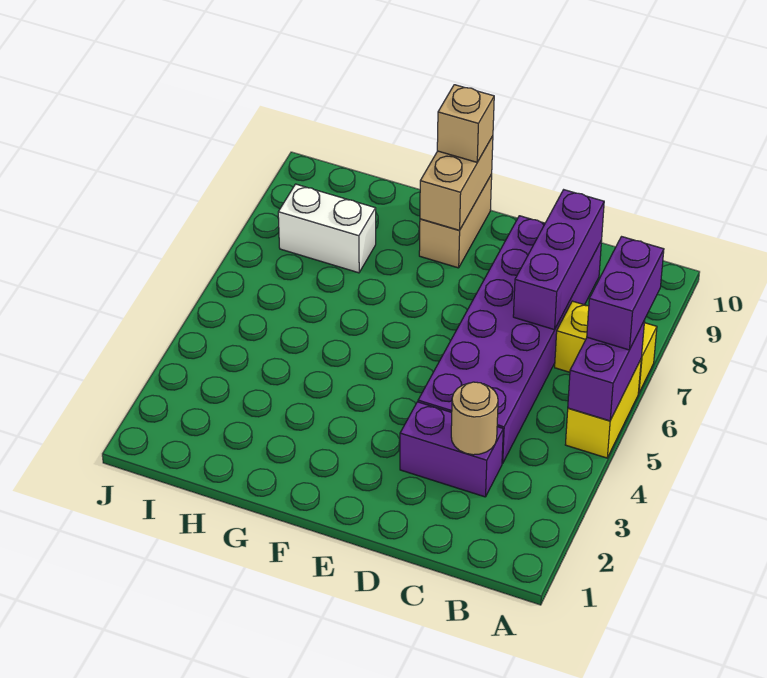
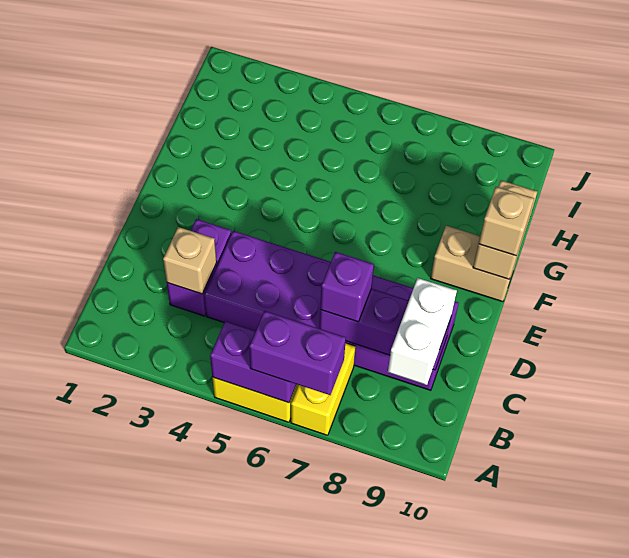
tan 1x1 round brick [451,382,498,455] -> tan 1x1 brick [163,227,217,294]
none -> purple 1x1 brick [320,252,374,322]
tan 1x2 brick [420,136,493,230] -> tan 1x2 brick turned to [473,180,537,279]
white 1x2 brick [278,184,376,273] -> white 1x2 brick moved to [388,278,457,385]

